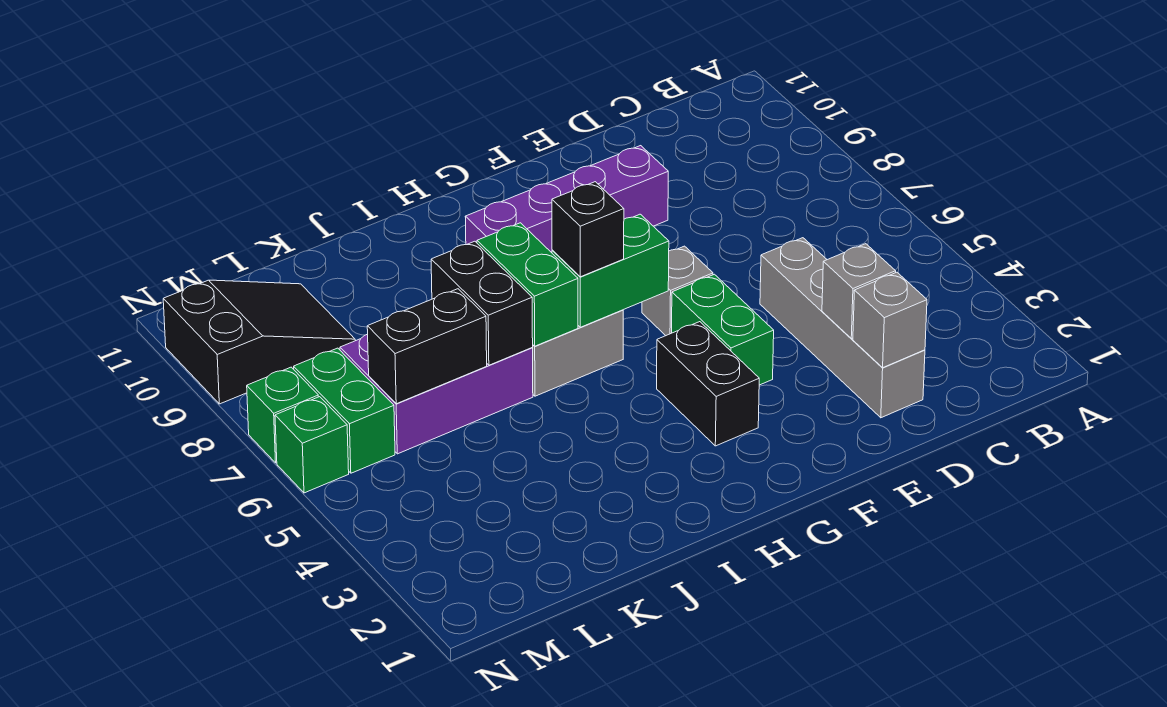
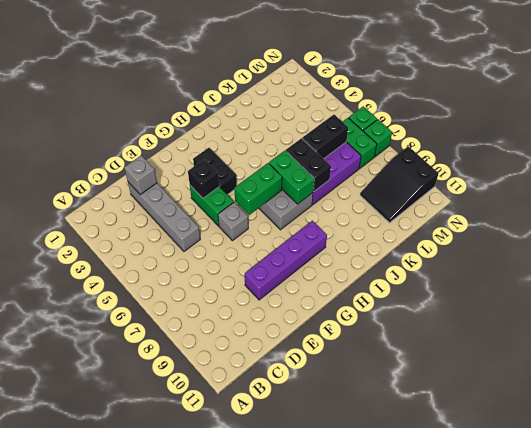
grey 1x1 brick [822,244,896,339] -> none
black 1x1 brick [552,182,624,277] -> black 1x1 brick moved to [188,159,219,198]

